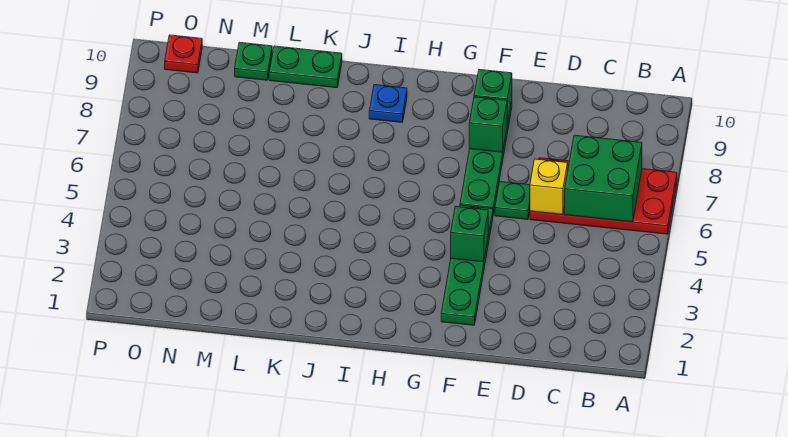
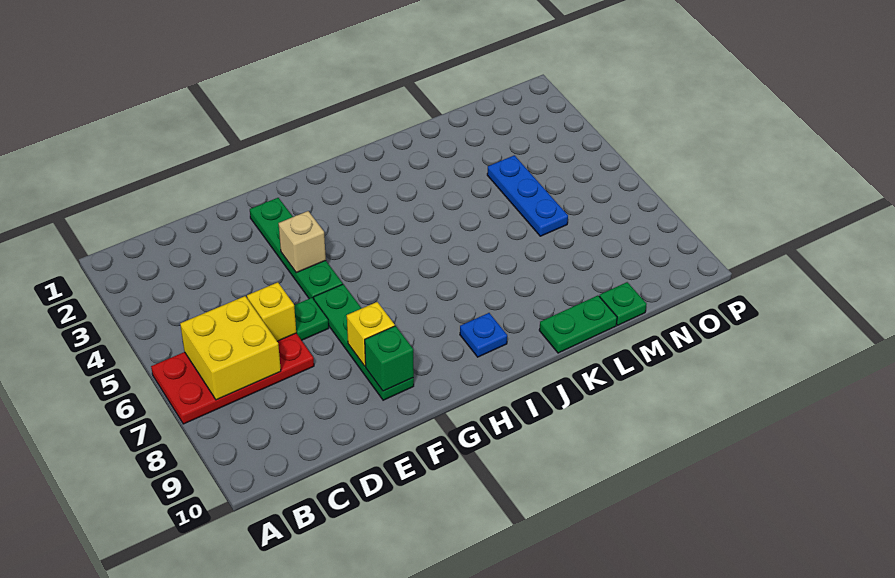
green 2x2 brick [565,135,642,222] -> yellow 2x2 brick [180,296,281,400]
green 1x1 brick [451,207,488,262] -> tan 1x1 brick [279,211,326,273]
green 1x1 brick [469,97,507,152] -> yellow 1x1 brick [347,302,395,366]
none -> blue 1x3 plate [487,155,568,236]
red 1x1 plate [165,35,202,73] -> none

